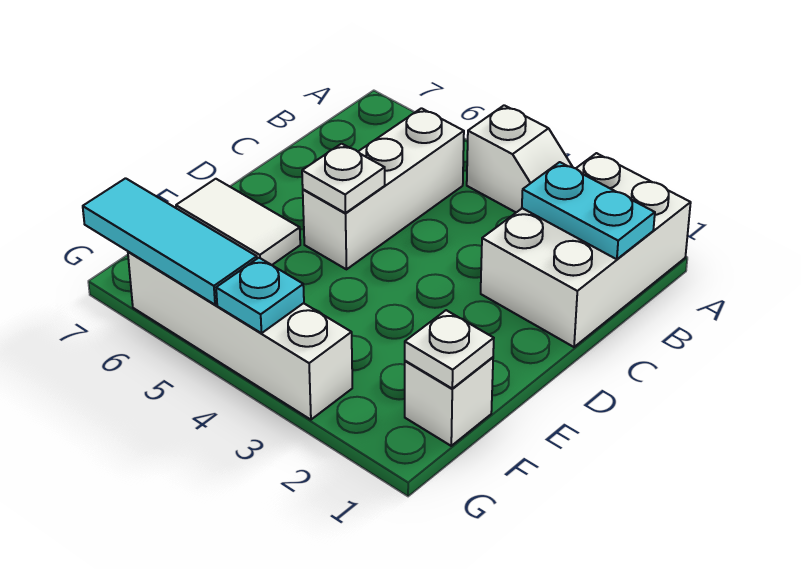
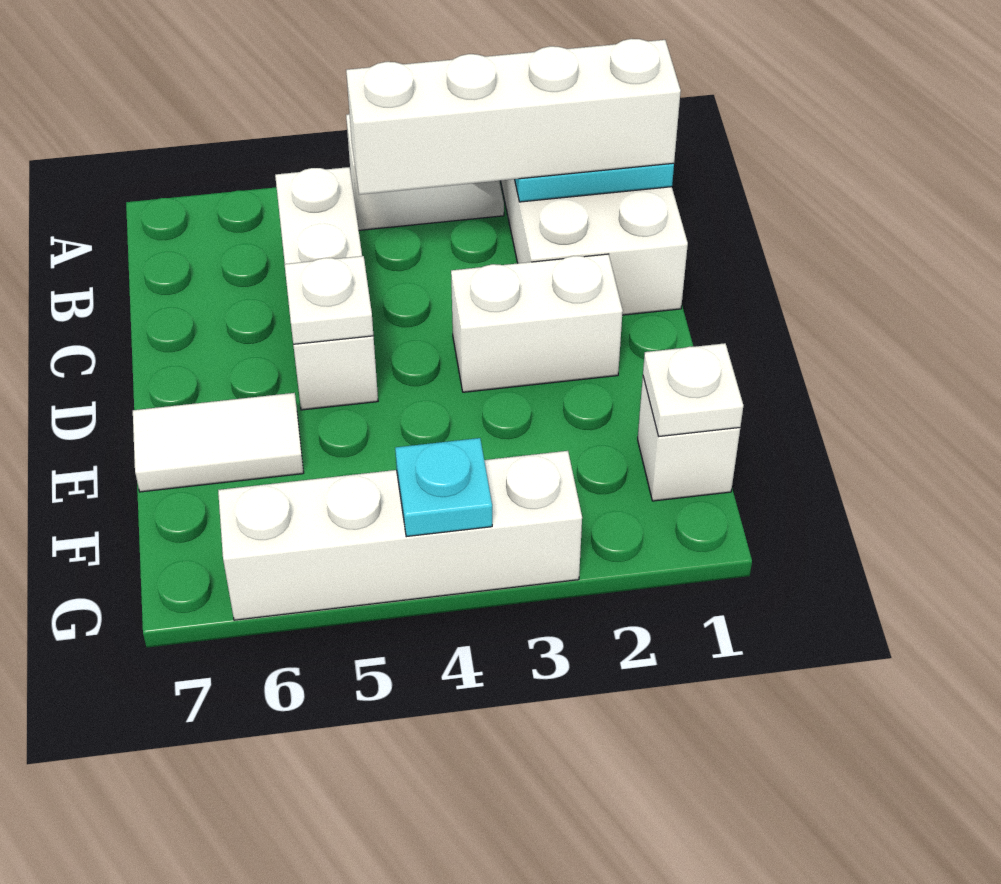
none -> white 1x4 brick [346,39,681,195]
none -> white 1x2 brick [451,254,623,392]
cyan 1x3 tile [83,178,257,305] -> none

